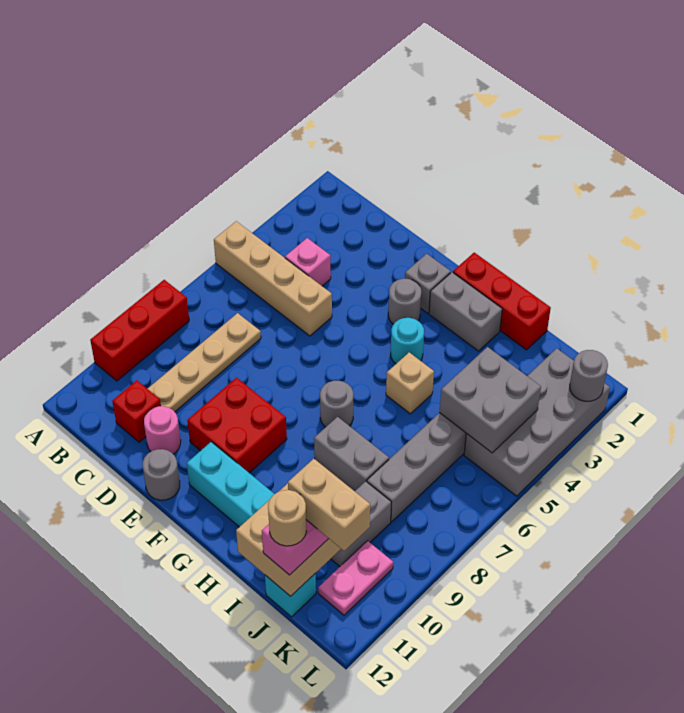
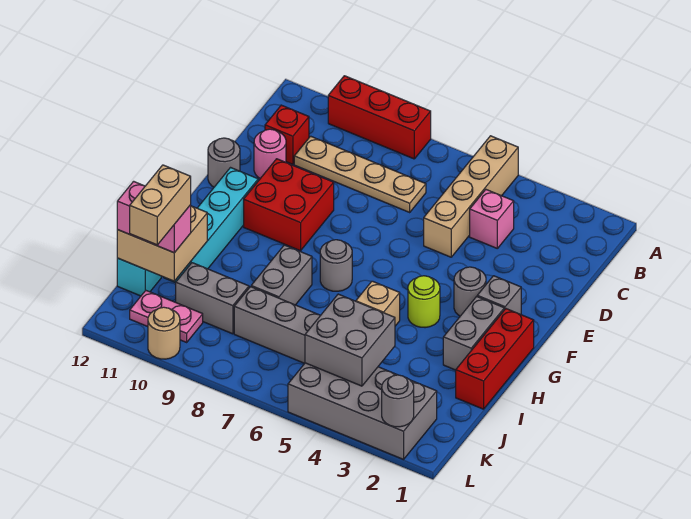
cyan 1x1 round brick [391,318,424,364] -> lime 1x1 round brick [408,276,440,328]
tan 1x1 round brick [268,490,306,546] -> tan 1x1 round brick moved to [148,307,180,359]

